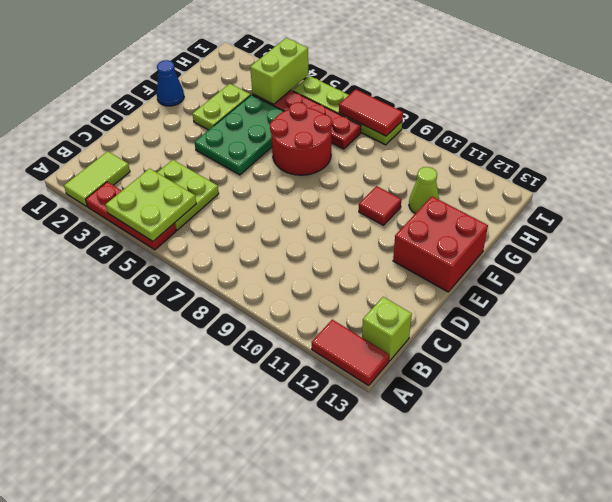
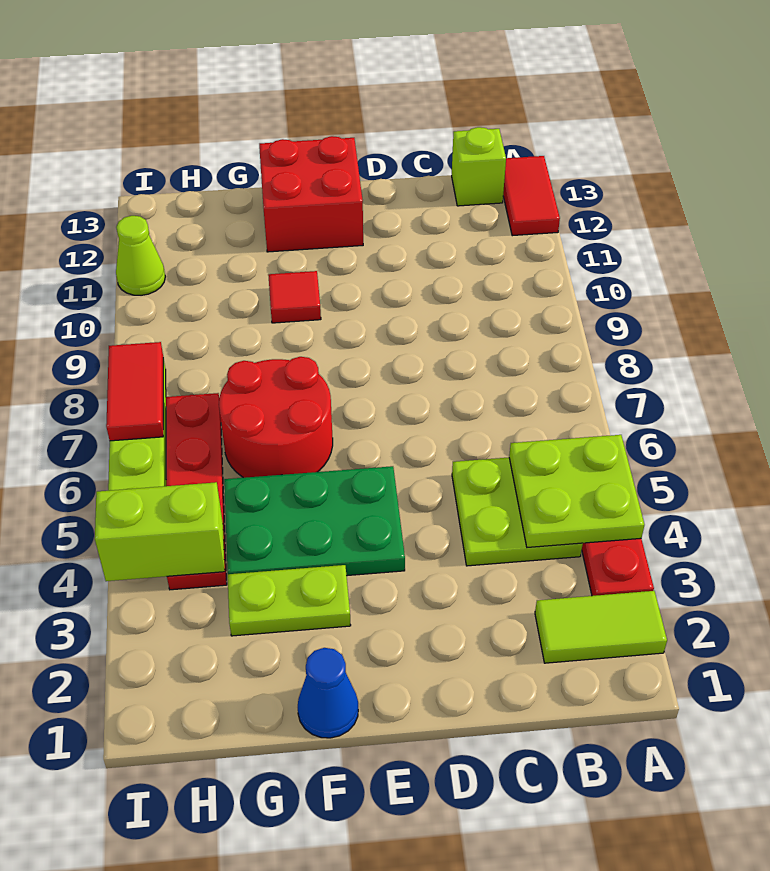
lime 1x1 cone [409,167,439,214] -> lime 1x1 cone moved to [116,216,165,295]

